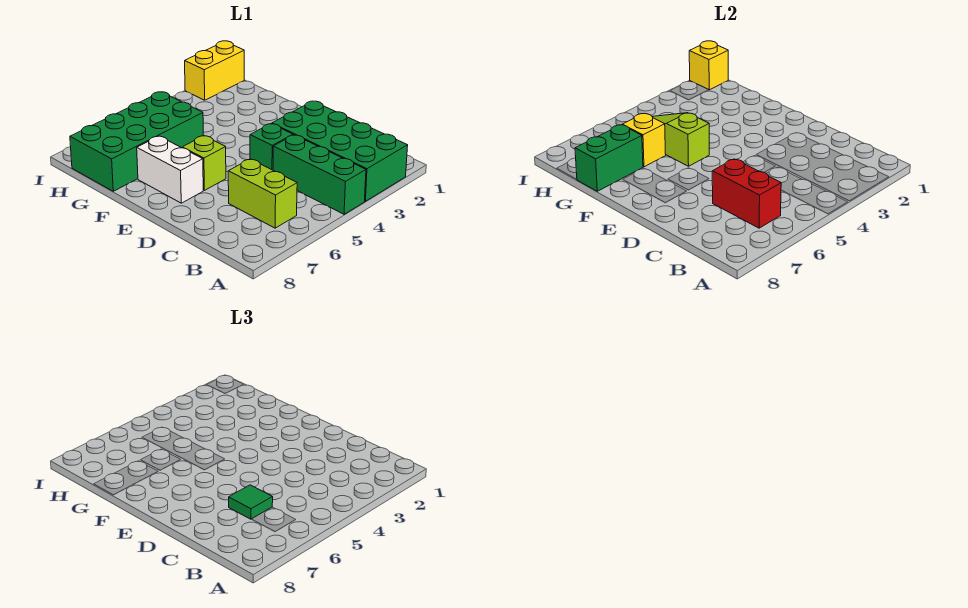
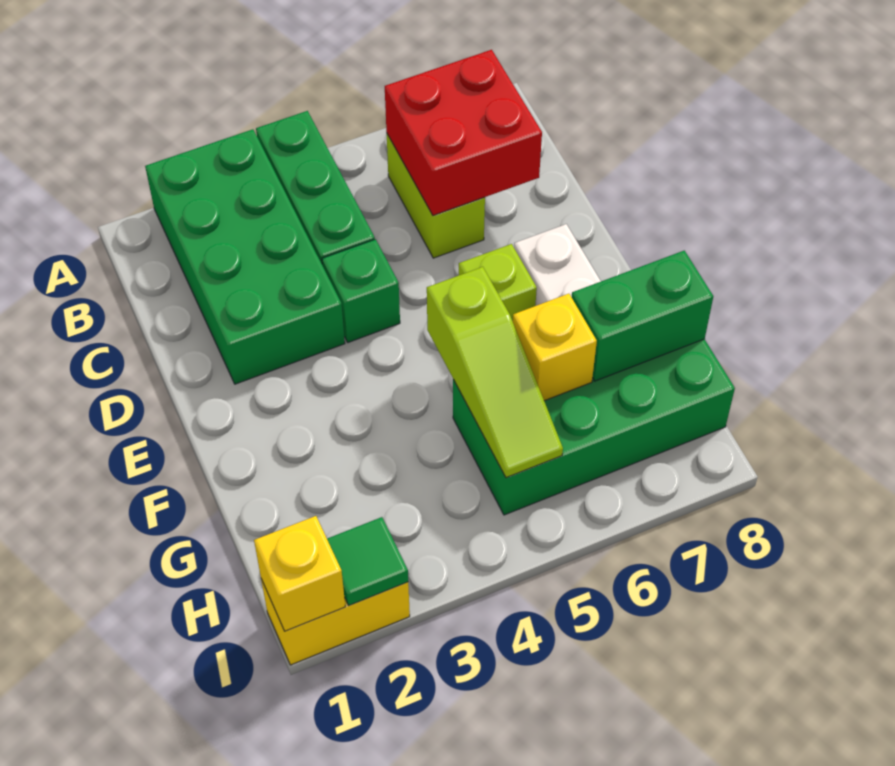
red 1x2 brick [712,159,781,228] -> red 2x2 brick [385,50,542,215]
green 1x1 tile [229,485,273,519] -> green 1x1 tile moved to [327,517,408,605]

